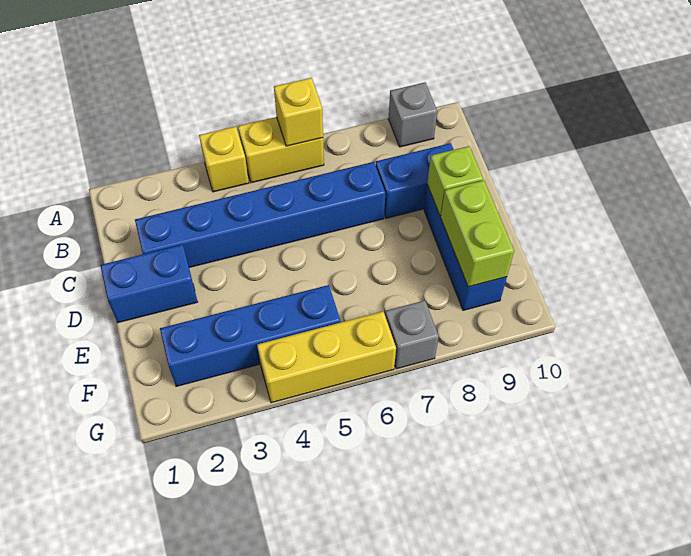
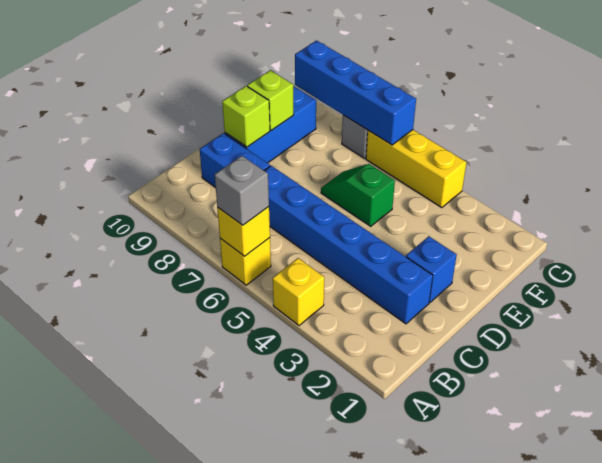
yellow 1x2 brick [238,117,324,183] -> yellow 1x1 brick [220,238,271,285]
grey 1x1 brick [388,83,437,147] -> grey 1x1 brick moved to [215,156,269,225]
blue 1x2 brick [100,245,198,323] -> blue 1x1 brick [406,236,457,302]
none -> green 1x2 slope [321,164,395,226]
lime 1x2 brick [441,180,514,287] -> lime 1x1 brick [247,70,294,130]
blue 1x4 brick [160,285,341,387] -> blue 1x4 brick moved to [295,41,416,145]

